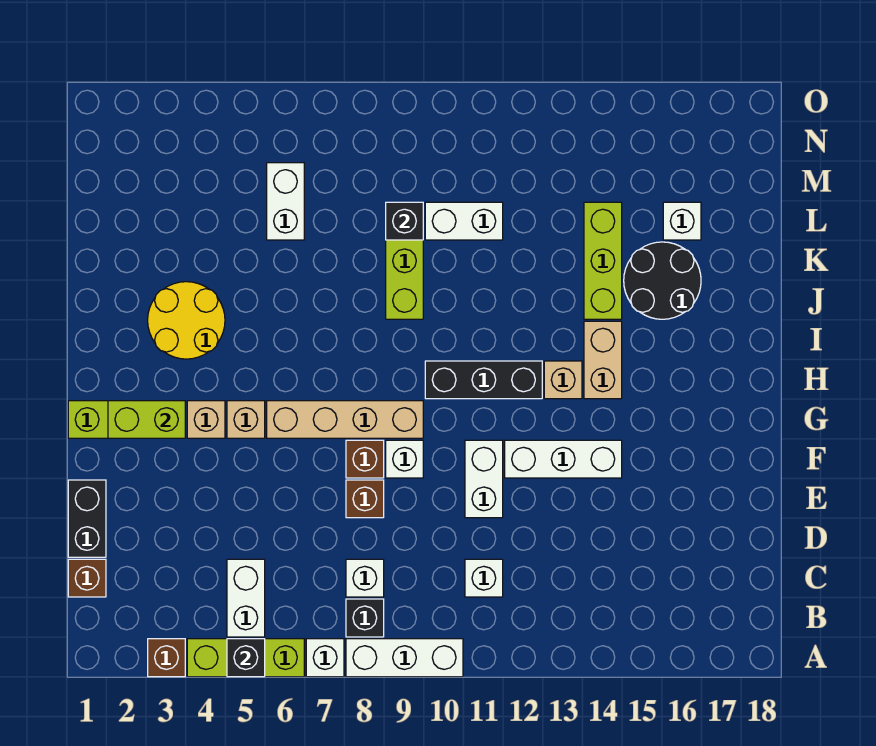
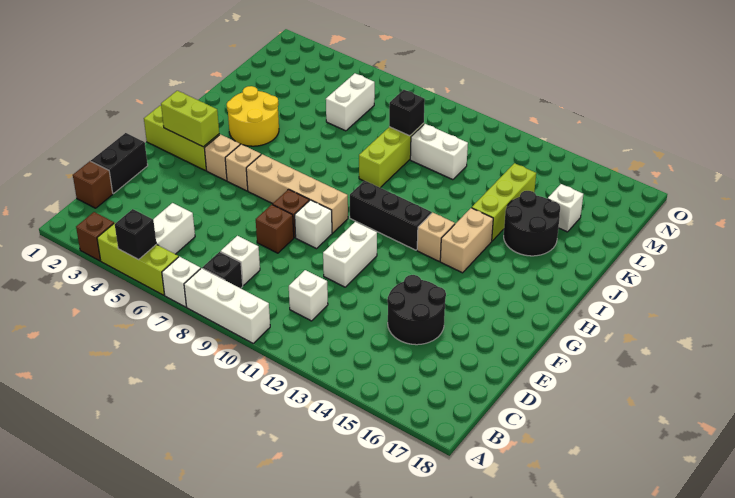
none -> black 2x2 round brick [387,275,446,345]
white 1x3 brick [505,440,622,478] -> none

